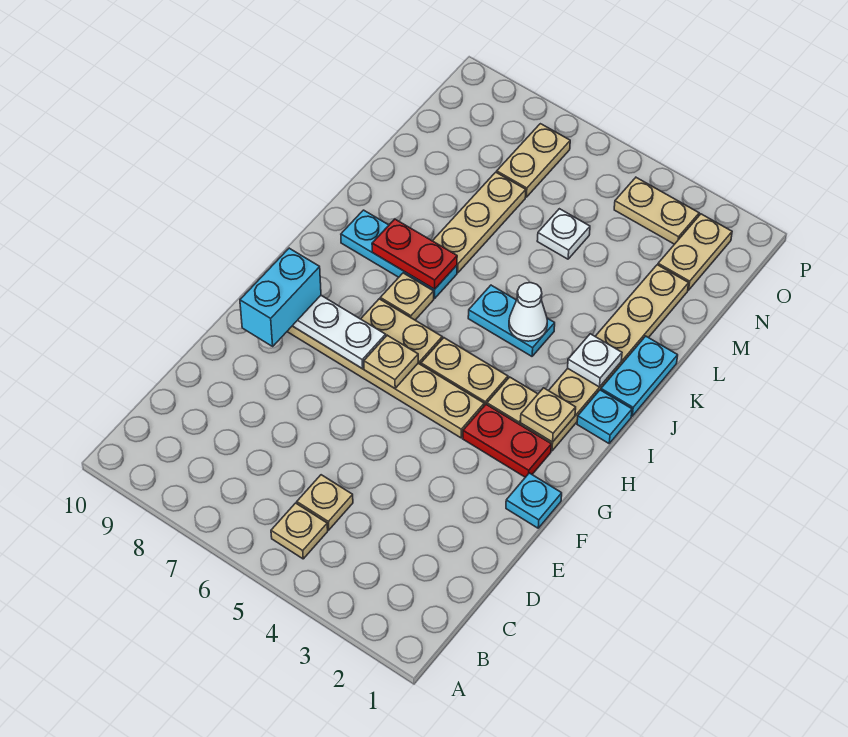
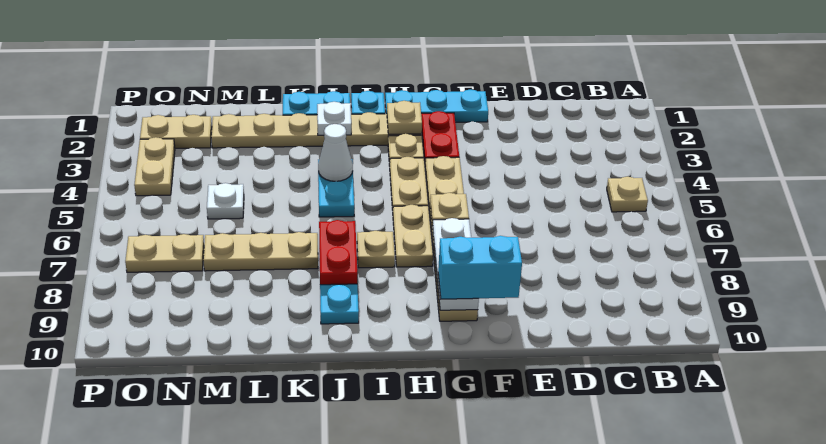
tan 1x1 plate [297,475,353,530] -> none
cyan 1x1 plate [506,473,562,528] -> cyan 1x3 plate [385,90,488,122]

